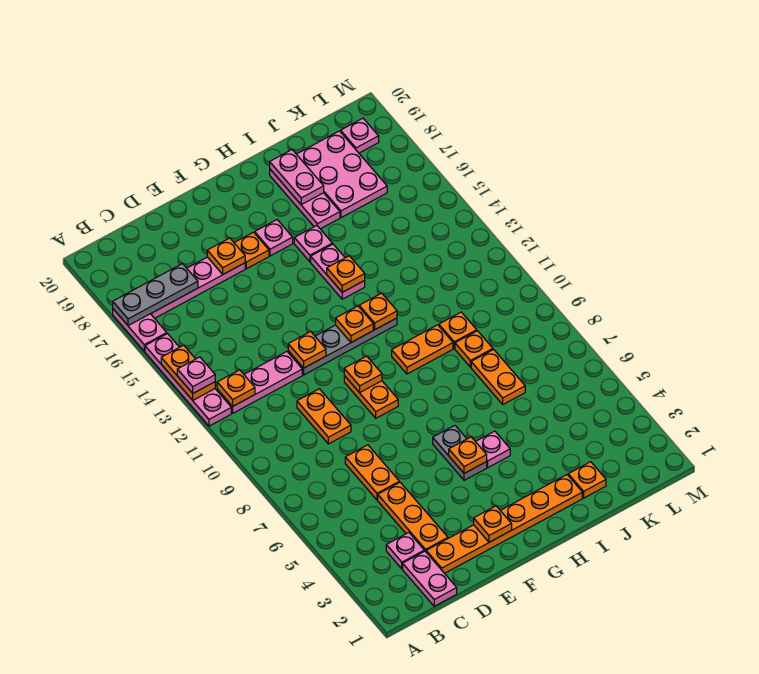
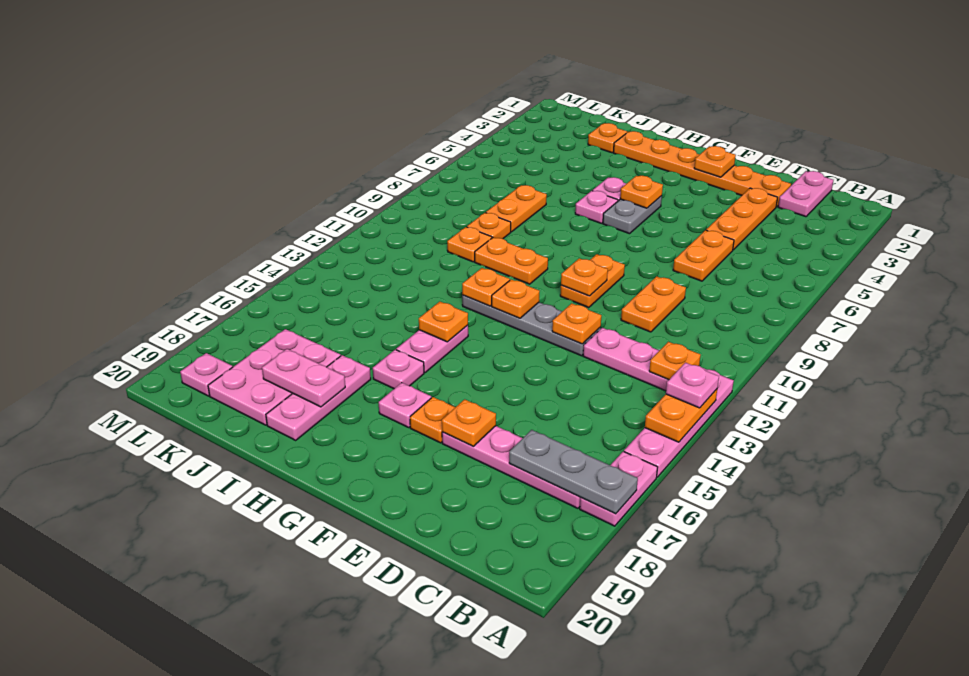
pink 1x1 plate [386,533,424,569] -> pink 1x1 plate moved to [575,191,618,223]
pink 1x2 plate [270,150,324,205] -> pink 1x2 plate turned to [262,349,345,407]

